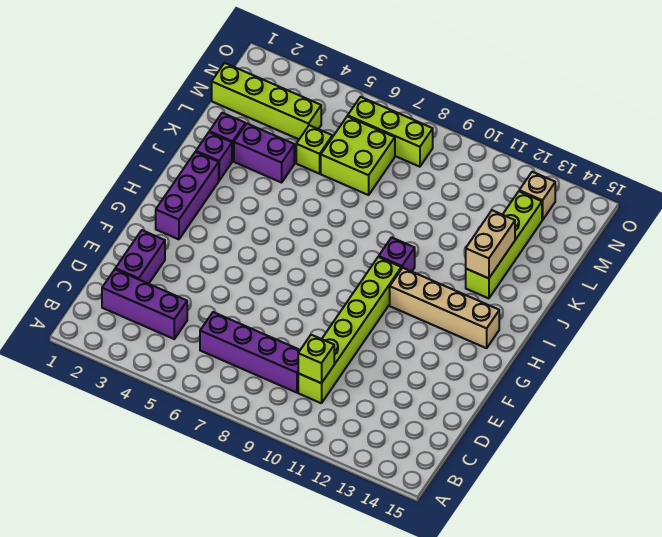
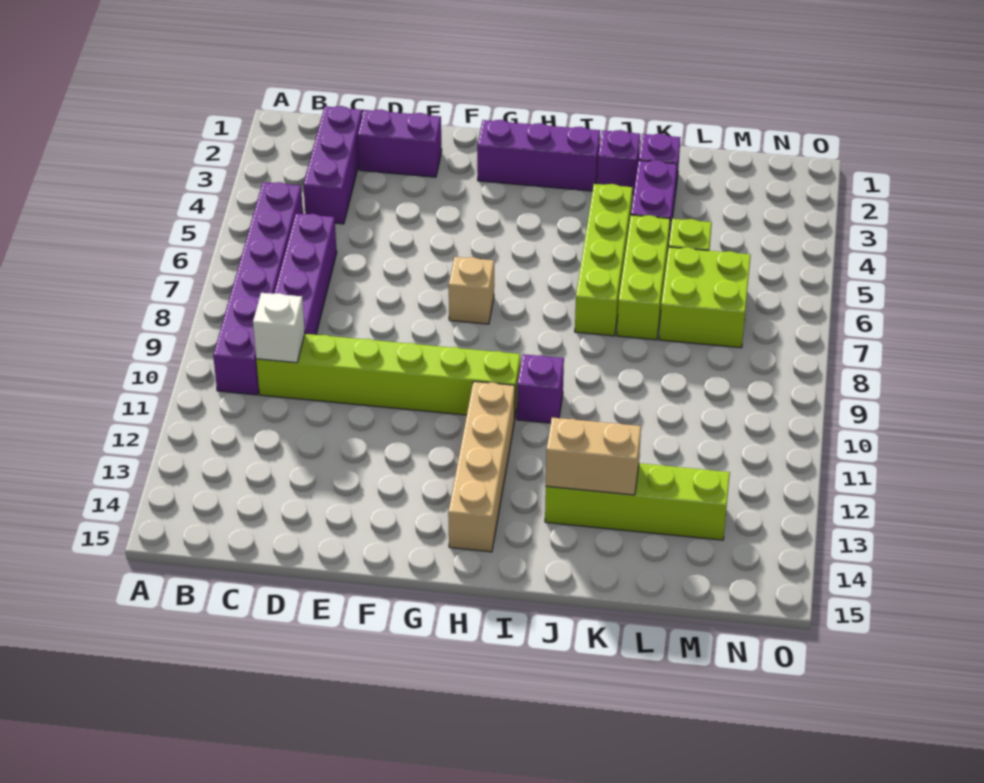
none -> purple 1x6 brick [213,182,303,395]
lime 1x1 brick [298,335,334,383] -> white 1x1 brick [253,293,305,363]
lime 1x4 brick [212,63,321,139] -> lime 1x4 brick moved to [575,184,633,336]
lime 1x3 brick [348,97,433,167] -> lime 1x3 brick moved to [617,215,670,340]
tan 1x1 brick [519,172,555,220] -> tan 1x1 brick moved to [449,257,494,324]

